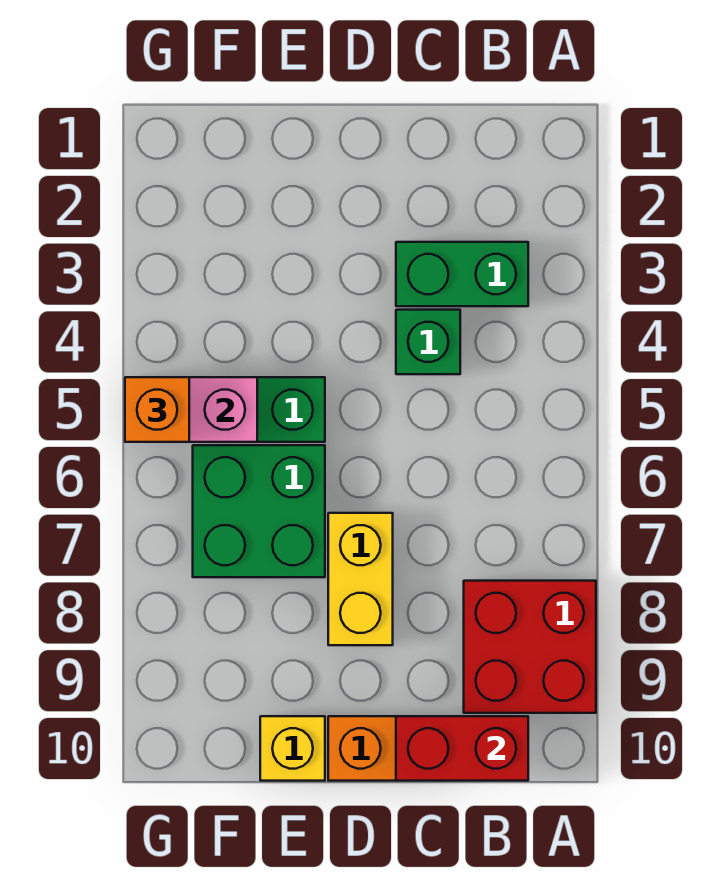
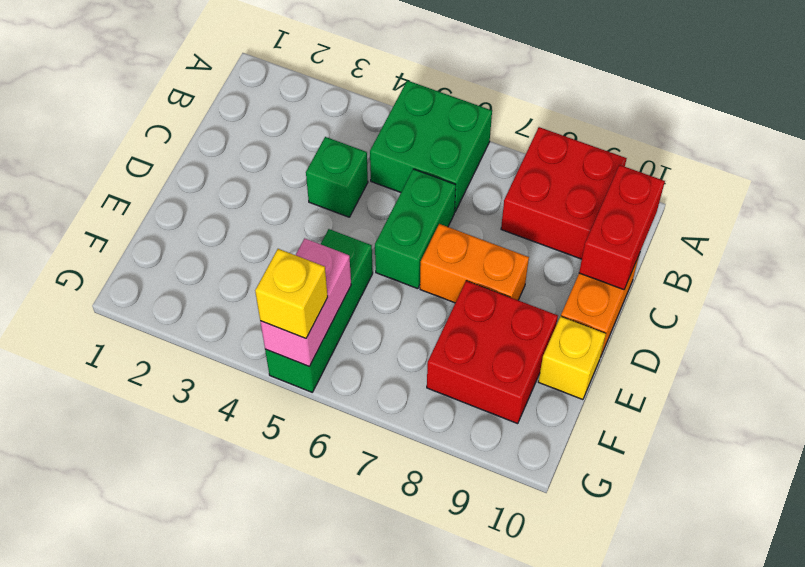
green 1x2 brick [396,242,528,306] -> green 1x2 brick moved to [375,169,456,289]
yellow 1x2 brick [328,513,393,645] -> orange 1x2 brick [420,224,529,303]
green 2x2 brick [193,445,325,577] -> green 2x2 brick moved to [370,80,492,212]
none -> red 2x2 brick [427,281,558,424]
orange 1x1 brick [125,377,189,442] -> yellow 1x1 brick [255,249,328,338]

